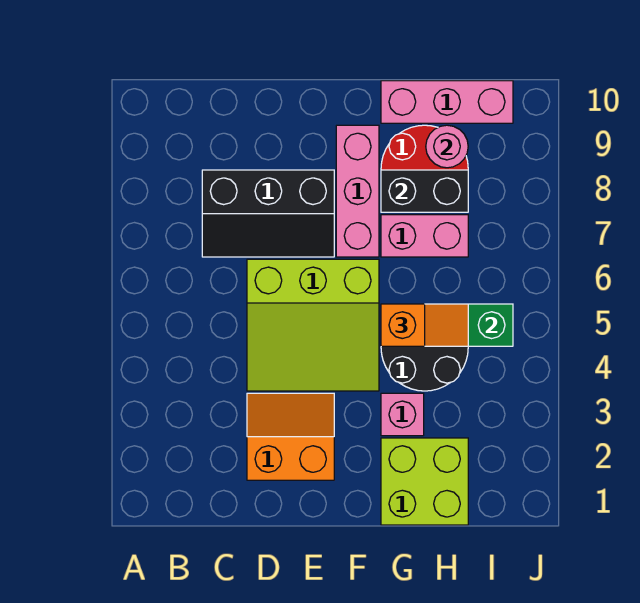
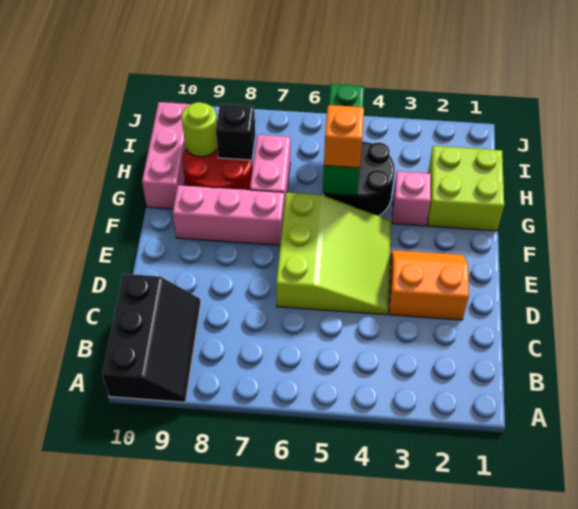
black 2x3 slope [202,170,334,257] -> black 2x3 slope moved to [102,274,201,402]
orange 2x2 slope [247,393,334,480] -> orange 2x2 slope turned to [389,250,469,320]
black 1x2 brick [381,170,468,212] -> black 1x1 brick [216,104,255,160]
pink 1x1 round brick [426,125,468,168] -> lime 1x1 round brick [182,102,217,157]

